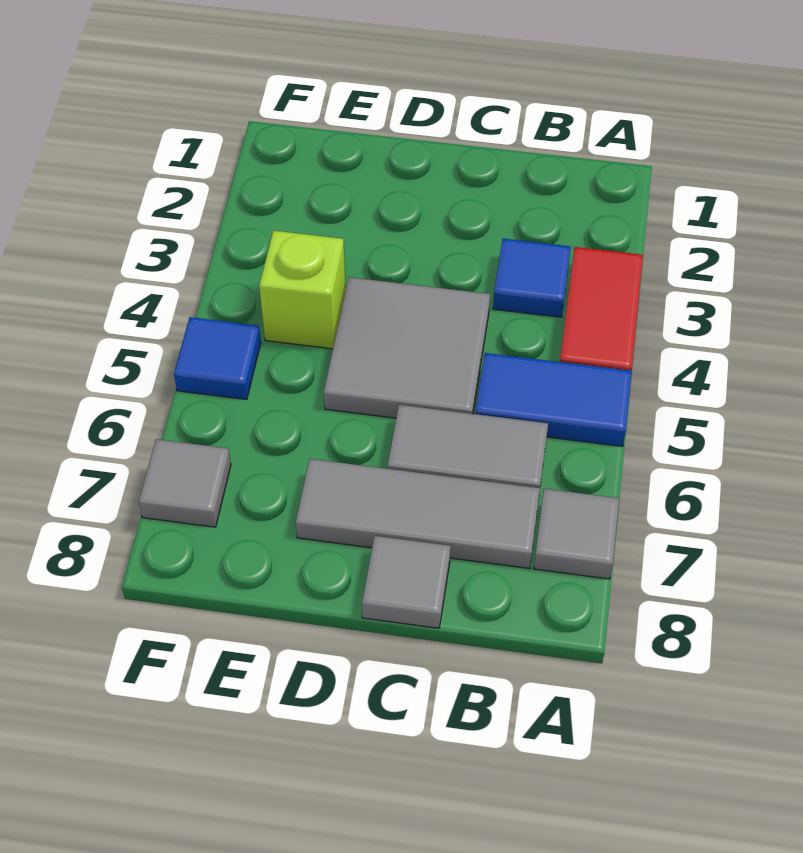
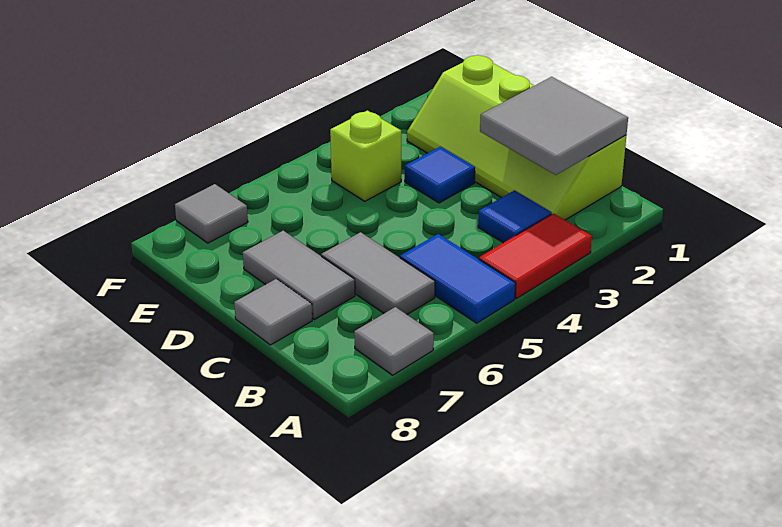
none -> lime 2x4 slope [407,55,626,220]
grey 1x3 tile [296,459,540,568] -> grey 1x2 tile [243,231,355,319]
grey 2x2 tile [324,277,490,418] -> grey 2x2 tile moved to [480,77,628,175]
blue 1x1 tile [174,317,261,400] -> blue 1x1 tile moved to [405,147,475,203]

